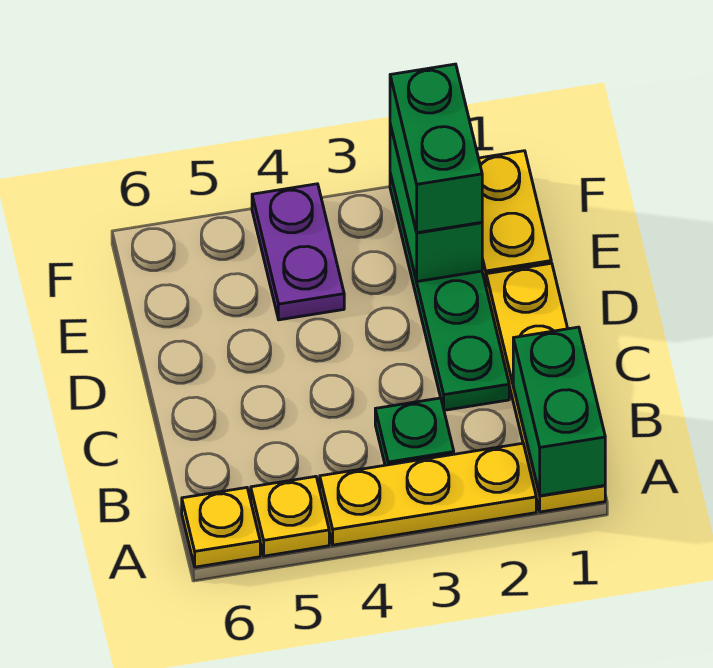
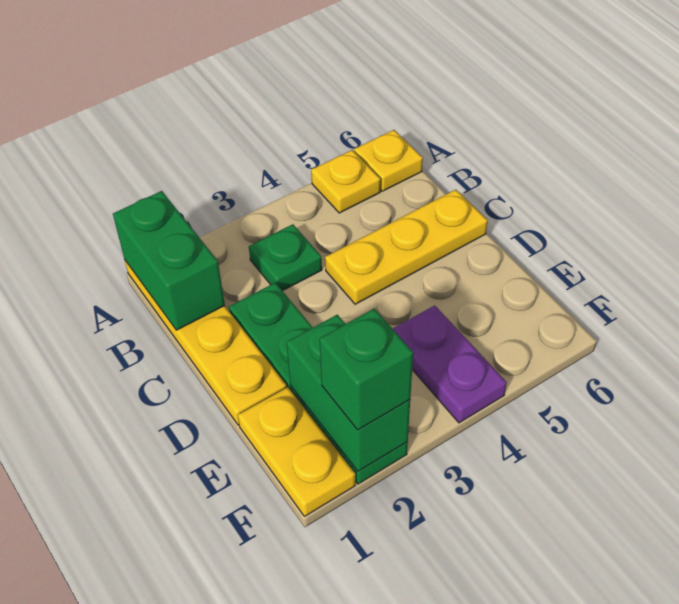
yellow 1x3 plate [320,443,536,545] -> yellow 1x3 plate moved to [325,190,488,304]
green 1x2 brick [390,64,482,233] -> green 1x1 brick [319,309,413,430]

